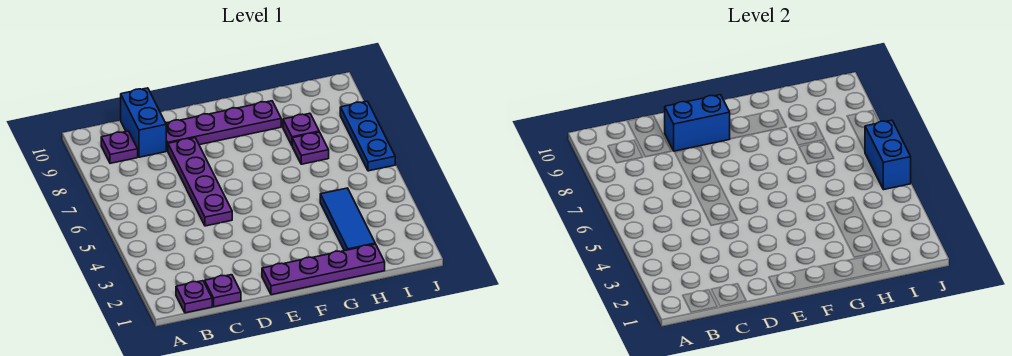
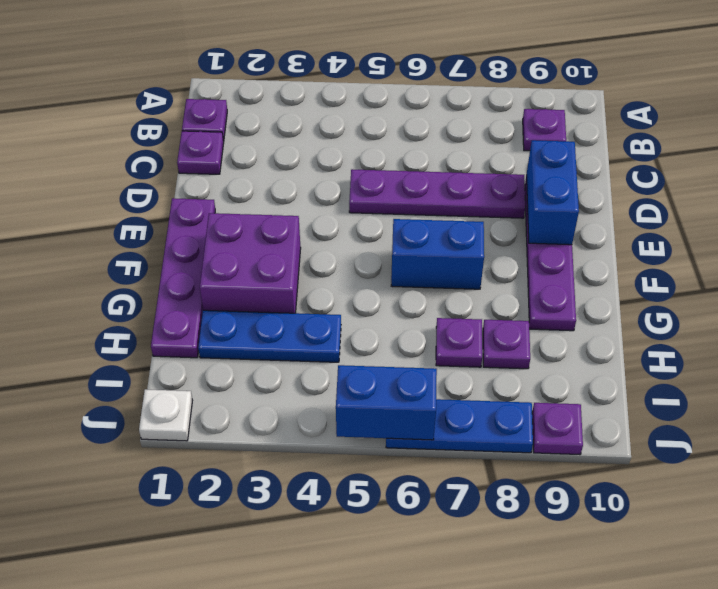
blue 1x2 brick [121,88,166,157] -> blue 1x2 brick moved to [391,219,484,289]
none -> purple 2x2 brick [200,213,301,313]
blue 1x3 tile [320,188,375,251] -> blue 1x3 plate [198,310,341,362]
none -> white 1x1 plate [139,389,192,441]
none -> purple 1x1 plate [532,403,583,455]

